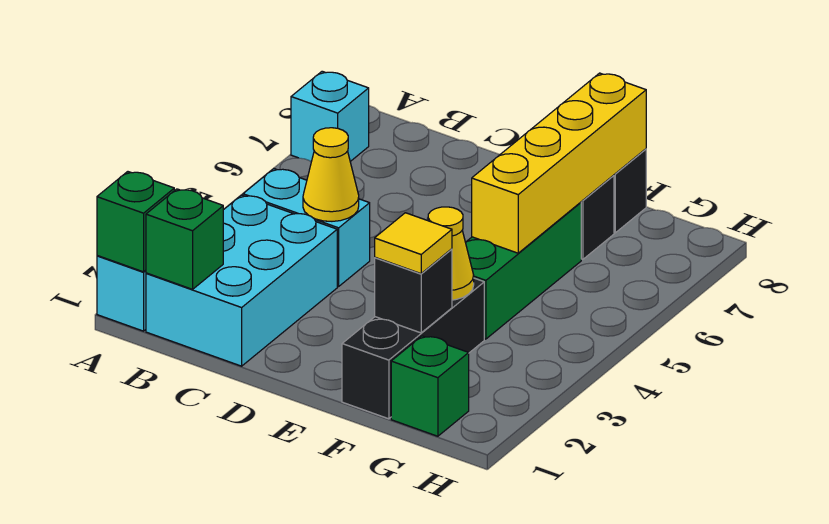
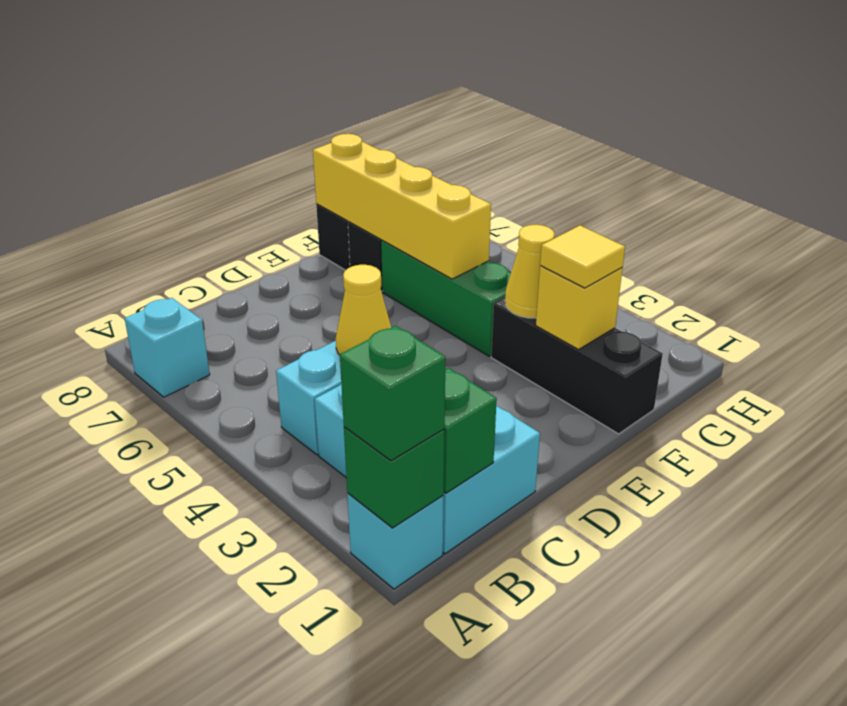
black 1x1 brick [375,249,452,333] -> yellow 1x1 brick [536,266,622,349]
green 1x1 brick [391,336,469,436] -> green 1x1 brick moved to [340,326,446,461]

